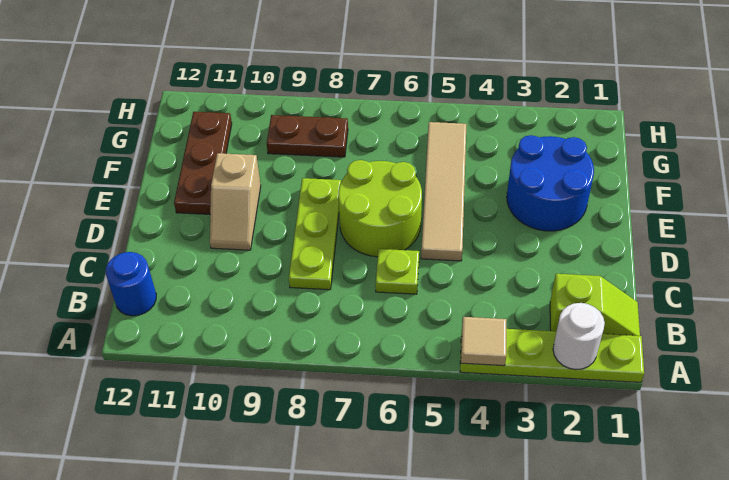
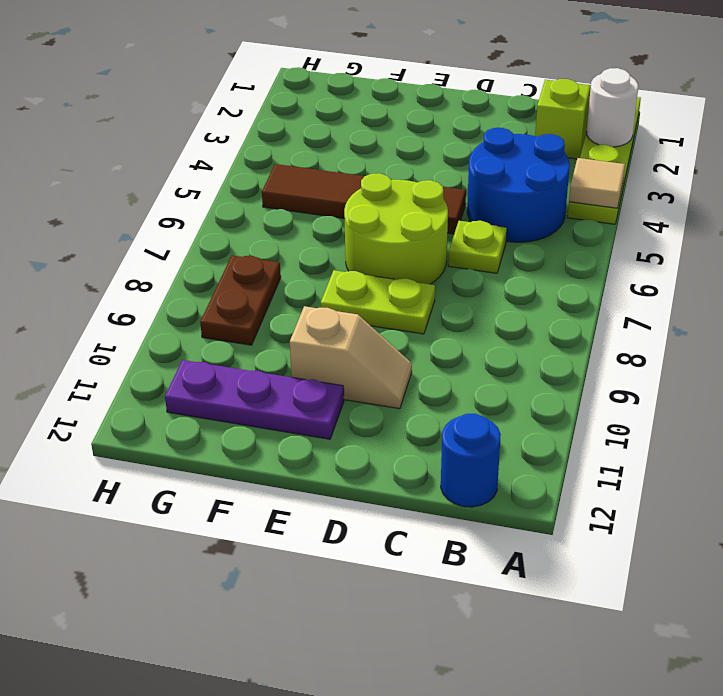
lime 1x3 plate [289,178,341,290] -> lime 1x2 plate [321,270,435,334]
tan 1x4 tile [421,122,466,261] -> brown 1x4 tile [262,164,466,234]
blue 2x2 round brick [507,135,594,231] -> blue 2x2 round brick moved to [467,128,570,242]
brown 1x3 plate [174,112,232,214] -> purple 1x3 plate [165,360,344,439]

